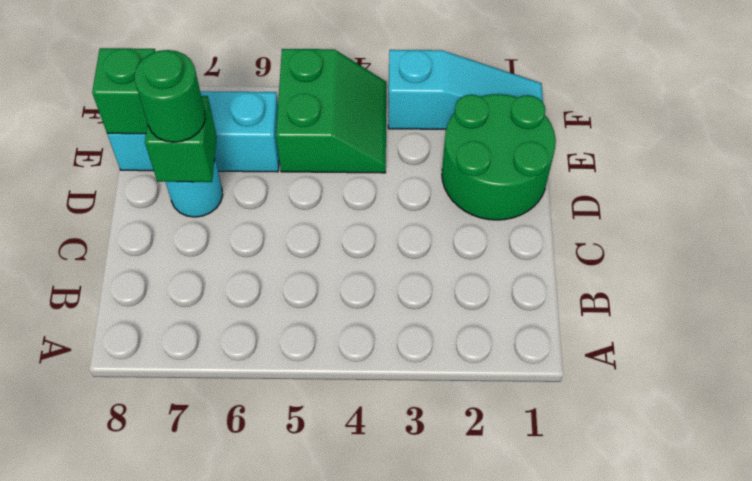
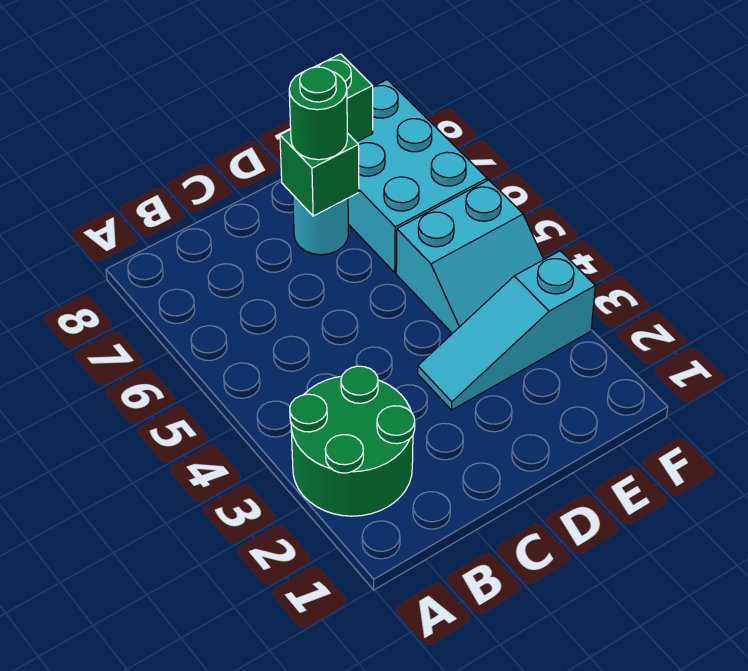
green 2x2 round brick [442,94,556,220] -> green 2x2 round brick moved to [290,366,415,516]
green 2x2 slope [276,49,386,173] -> cyan 2x2 slope [396,180,544,333]
cyan 1x3 brick [107,91,279,172] -> cyan 2x3 brick [348,80,487,273]
cyan 1x3 slope [388,50,543,129] -> cyan 1x3 slope turned to [418,251,595,410]

